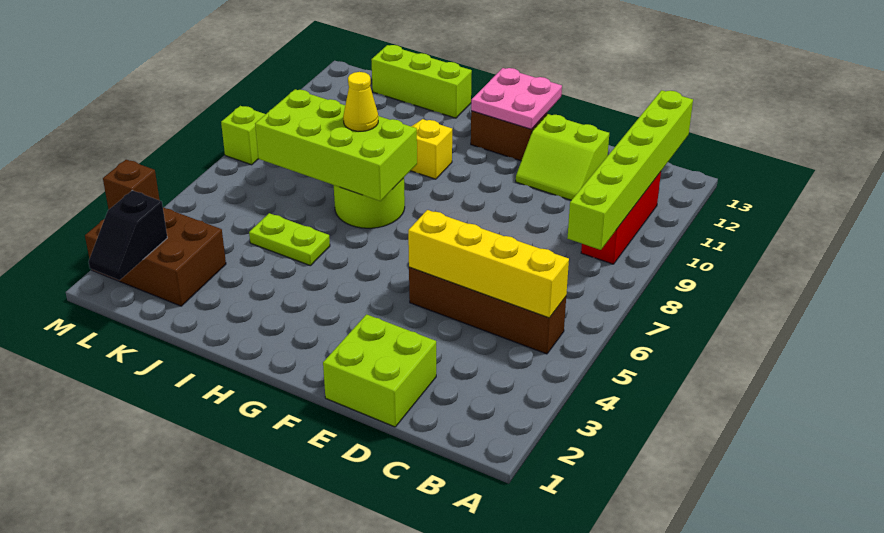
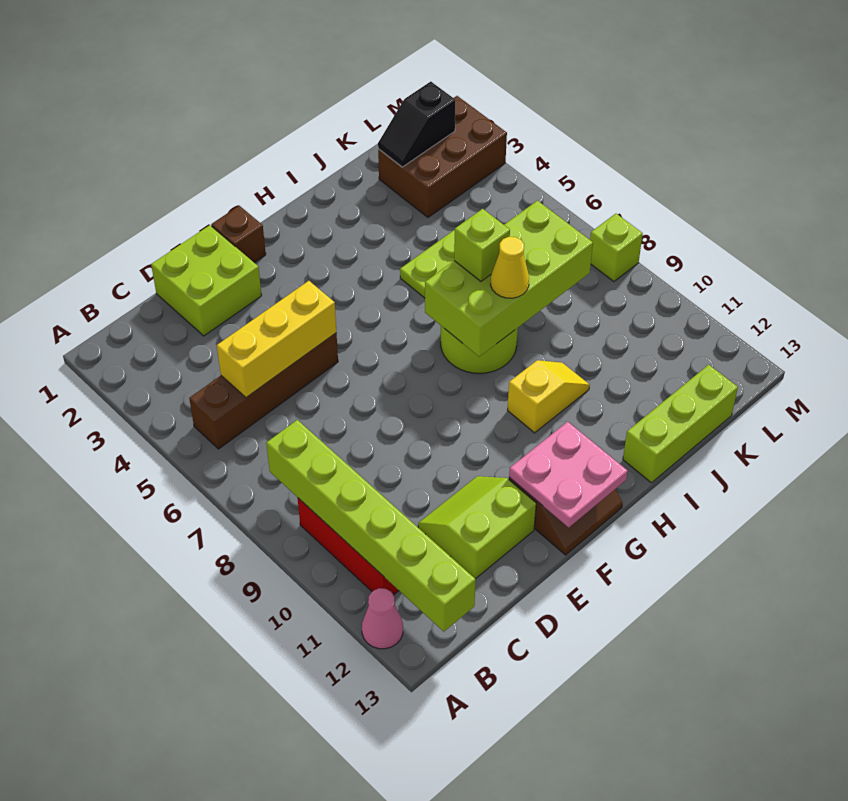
none -> pink 1x1 cone [362,588,403,649]
yellow 1x4 brick [408,210,569,318] -> yellow 1x3 brick [217,281,336,397]
none -> lime 1x1 brick [454,209,510,281]
black 1x2 slope [89,190,167,280] -> black 1x2 slope turned to [378,82,455,167]
brown 1x1 brick [103,160,159,209] -> brown 1x1 brick moved to [211,206,266,263]

